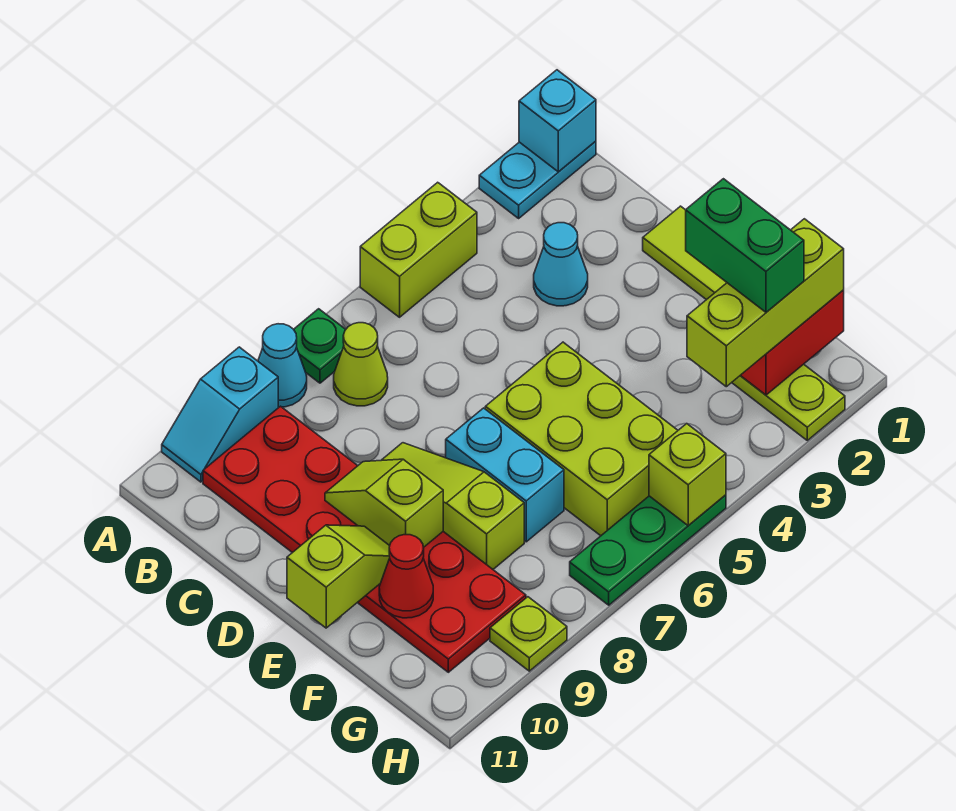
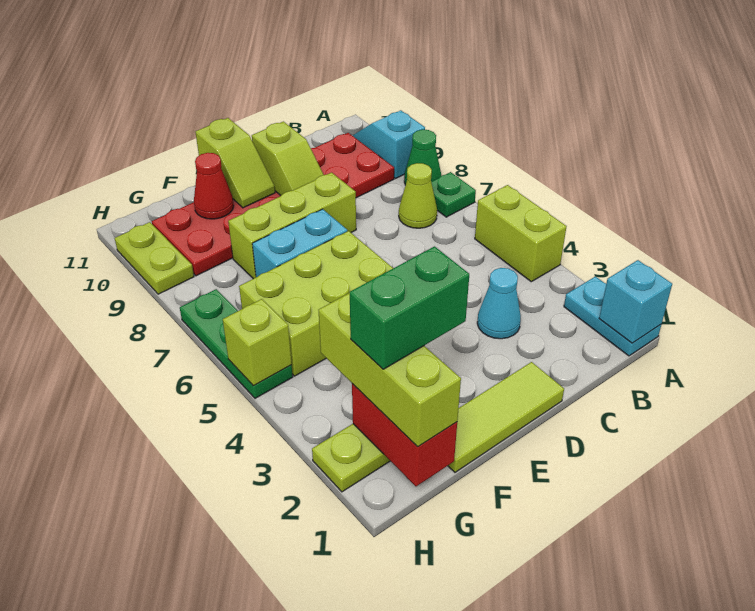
cyan 1x1 cone [258,324,307,407] -> green 1x1 cone [404,130,441,185]
lime 1x3 slope [381,443,524,569] -> lime 1x3 brick [228,173,356,279]
lime 1x2 slope [325,459,443,548] -> lime 1x2 slope turned to [252,122,324,195]
lime 1x1 plate [490,597,567,671] -> lime 1x2 plate [115,222,194,294]

